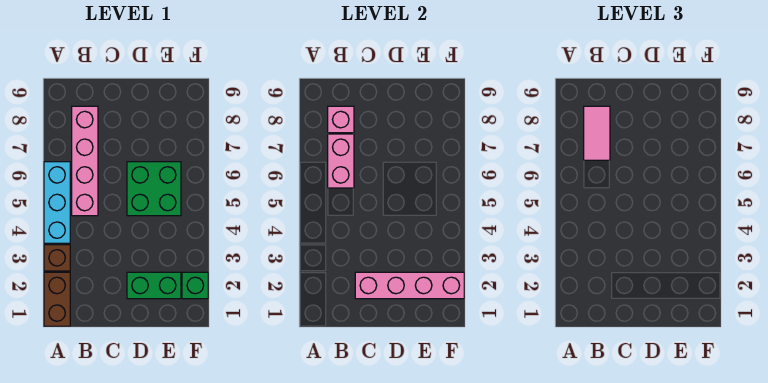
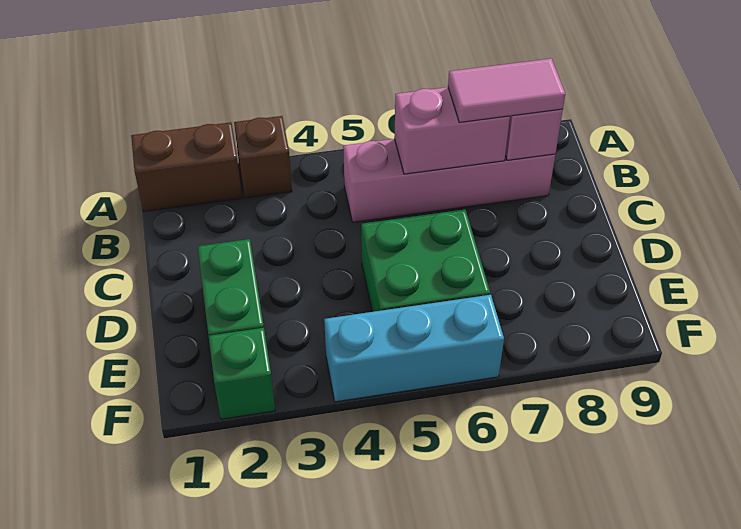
cyan 1x3 brick [44,162,70,243] -> cyan 1x3 brick moved to [324,295,504,402]
pink 1x4 brick [355,272,464,299] -> none

